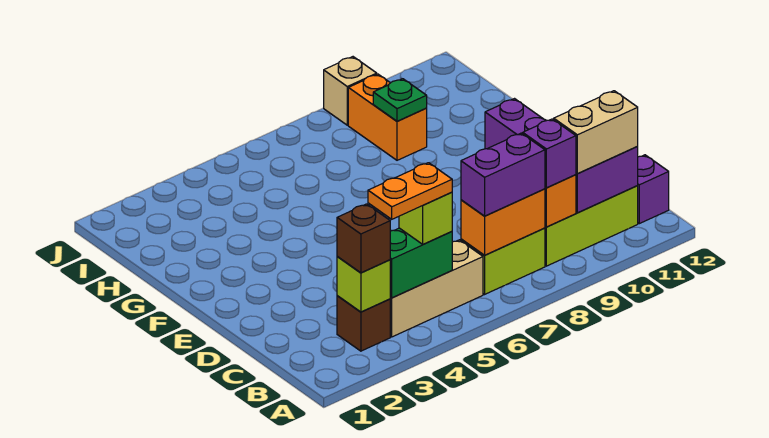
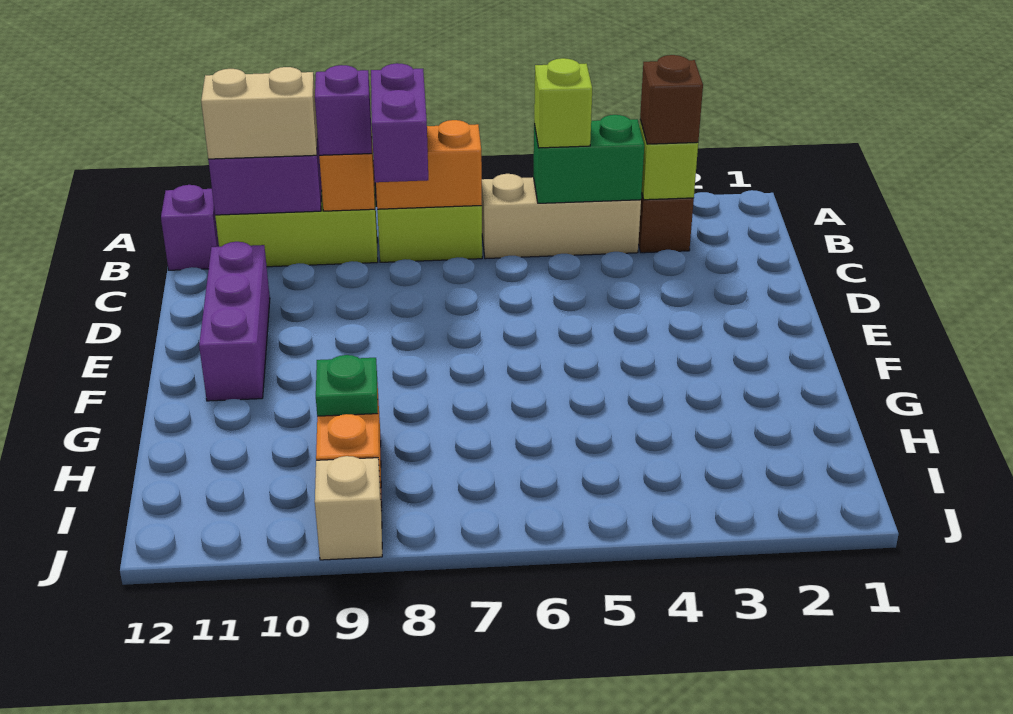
orange 1x2 plate [368,163,452,219] -> none
purple 1x2 brick [461,133,545,216] -> purple 1x2 brick turned to [371,63,428,182]

